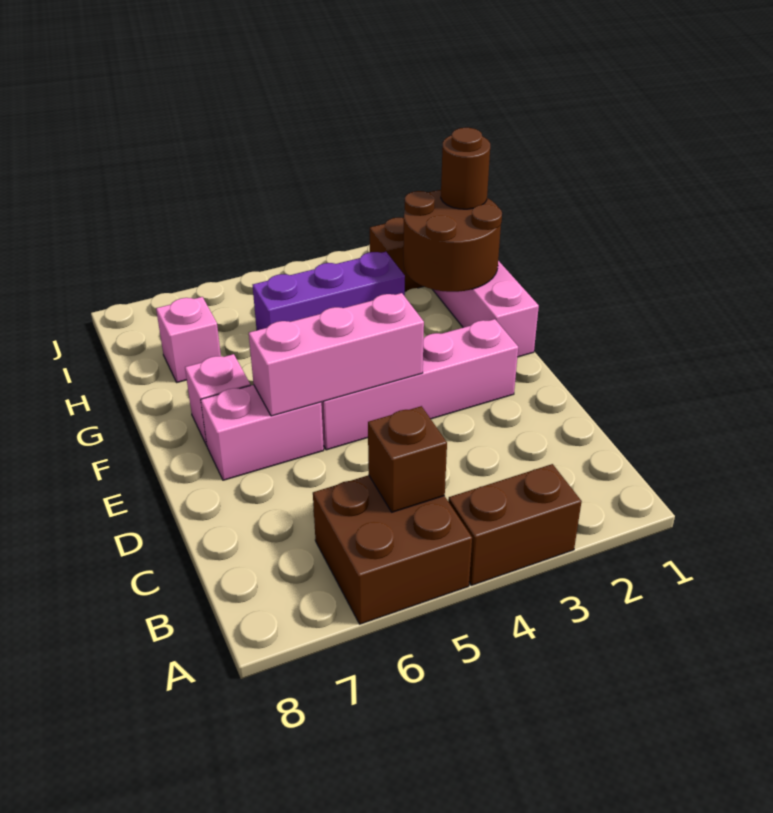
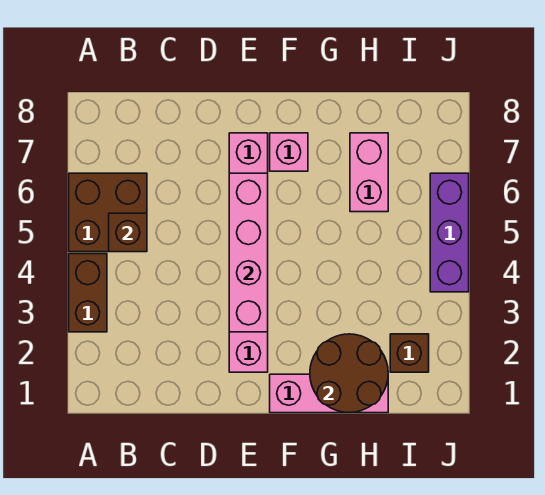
pink 1x3 brick [249,293,424,416] -> pink 1x4 brick [229,173,268,332]
brown 1x1 round brick [441,128,490,209] -> none
purple 1x3 brick [253,252,405,330] -> purple 1x3 brick moved to [430,173,469,292]
pink 1x1 brick [156,297,221,382] -> pink 1x2 brick [350,133,388,212]

